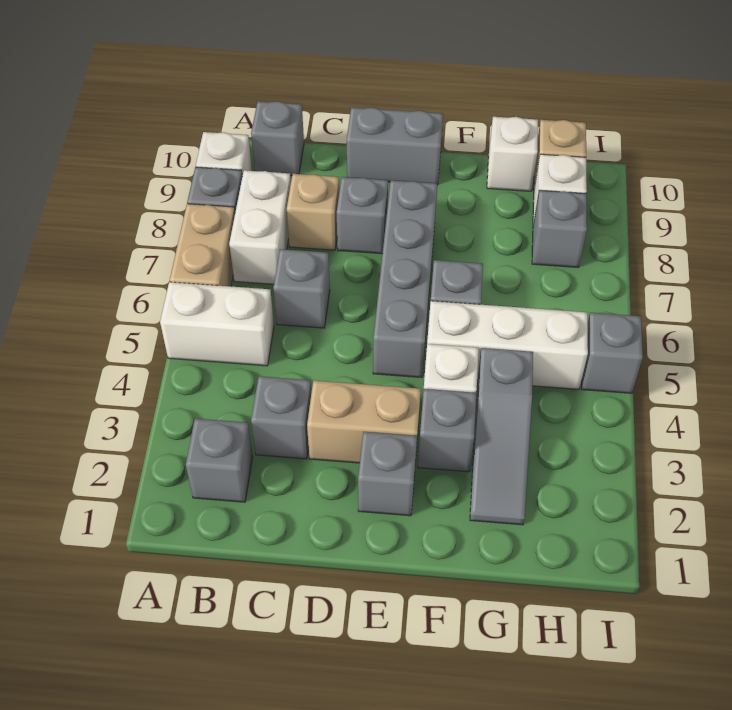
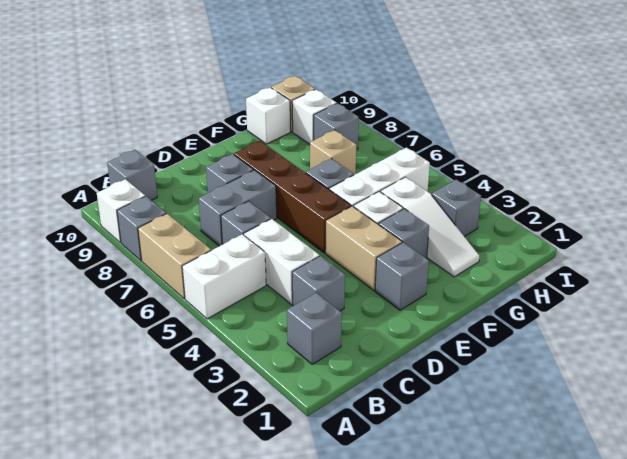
white 1x2 brick [229,170,291,284] -> white 1x2 brick moved to [244,219,319,304]
tan 1x1 brick [287,174,339,250] -> tan 1x1 brick moved to [310,130,356,175]
tan 1x2 brick [307,380,421,464] -> tan 1x2 brick turned to [325,206,402,290]
grey 1x2 brick [347,107,443,185] -> grey 1x2 brick moved to [199,170,277,246]
grey 1x4 brick [373,180,437,378] -> brown 1x4 brick [234,141,351,253]
grey 1x3 slope [470,348,533,525] -> white 1x3 slope [380,177,479,277]
grey 1x1 brick [582,313,643,393] -> grey 1x1 brick moved to [432,179,481,237]

